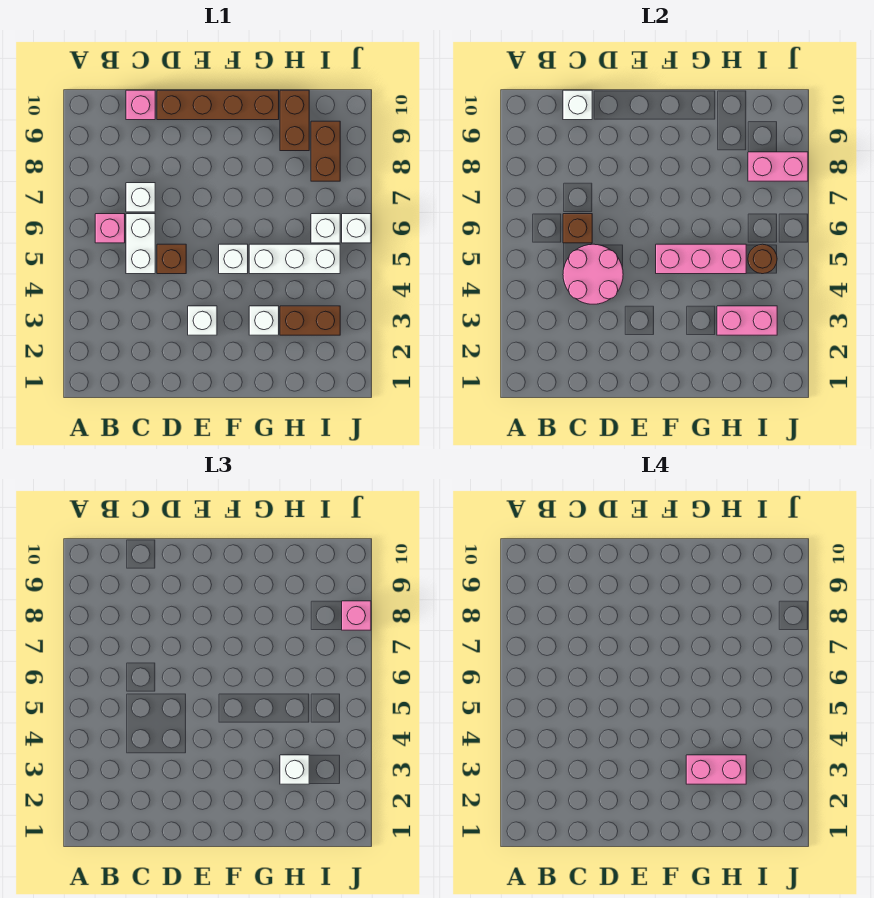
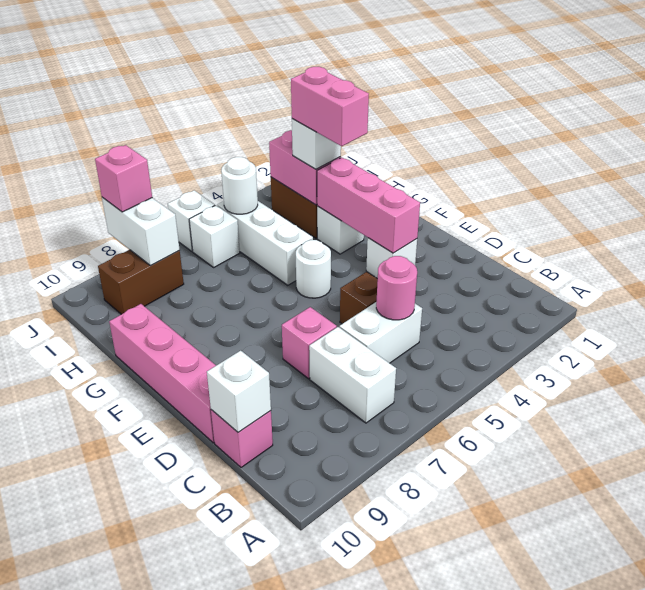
pink 1x1 brick [95,214,125,243] -> pink 1x1 brick moved to [282,307,337,379]
pink 2x2 round brick [563,244,623,304] -> pink 1x1 round brick [376,256,417,320]
brown 1x1 brick [563,214,592,243] -> none
white 1x1 brick [126,183,155,212] -> white 1x2 brick [309,327,396,423]
brown 1x4 brick [157,90,279,120] -> pink 1x4 brick [109,304,216,443]
white 1x1 brick [219,244,248,274] -> white 1x1 round brick [296,240,331,298]
pink 1x3 brick [656,244,746,274] -> pink 1x3 brick moved to [317,158,420,253]
brown 1x2 brick [280,90,309,151] -> none
brown 1x1 round brick [748,244,777,274] -> white 1x1 round brick [221,157,258,214]
pink 1x2 brick [748,152,808,181] -> white 1x2 brick [102,197,180,266]

